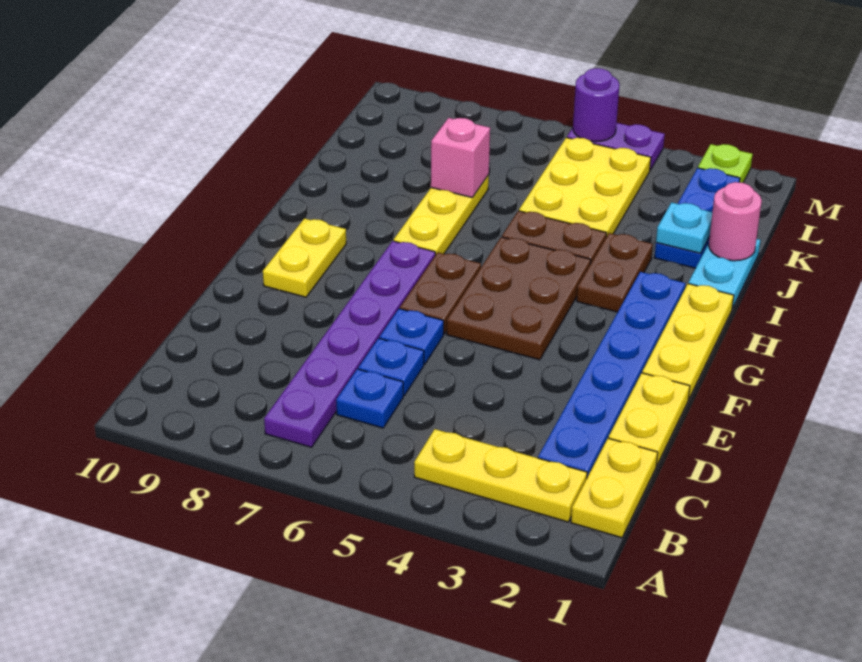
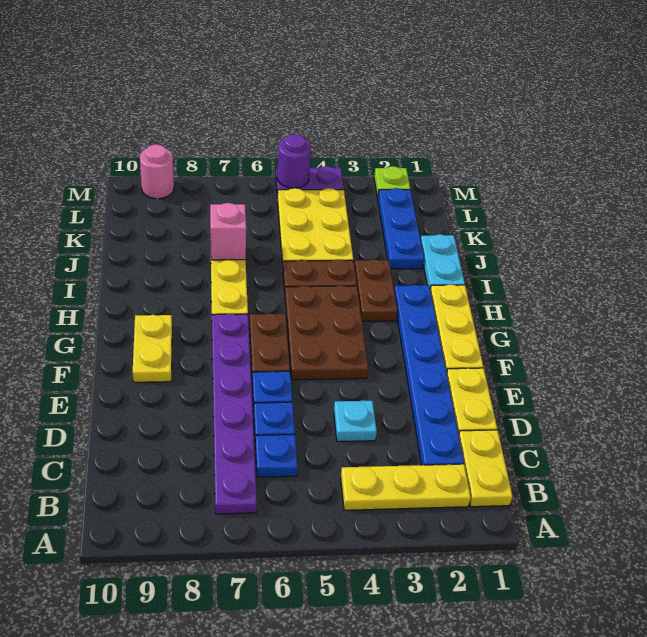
pink 1x1 round brick [709,182,762,261] -> pink 1x1 round brick moved to [140,144,174,199]
cyan 1x1 plate [656,202,712,253] -> cyan 1x1 plate moved to [334,401,377,442]

